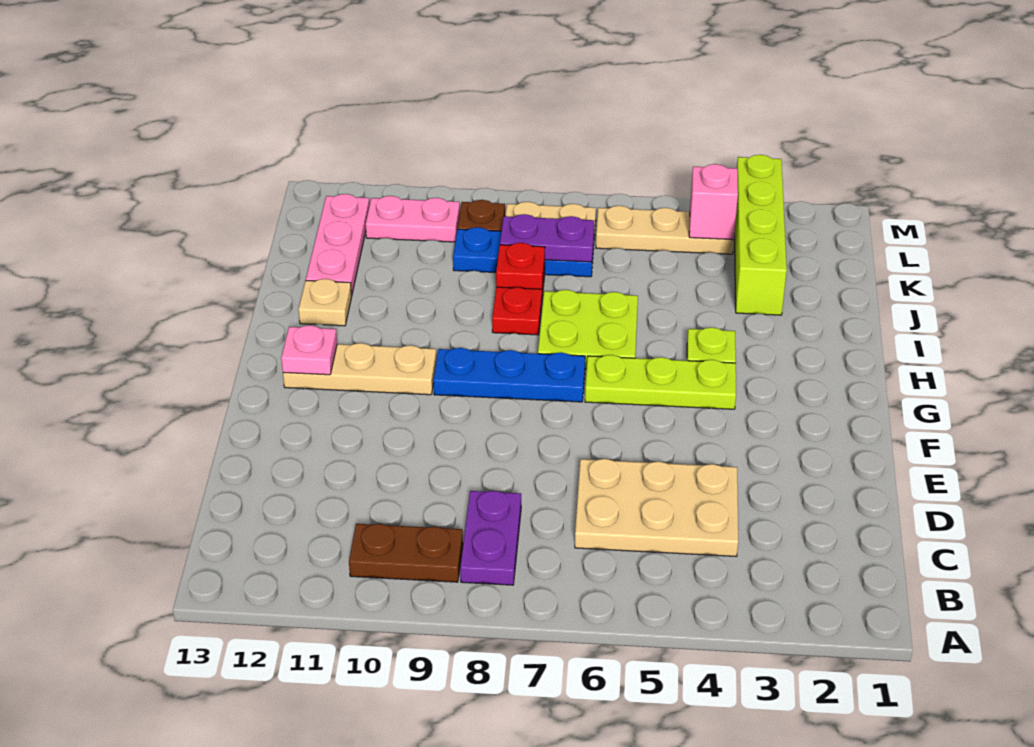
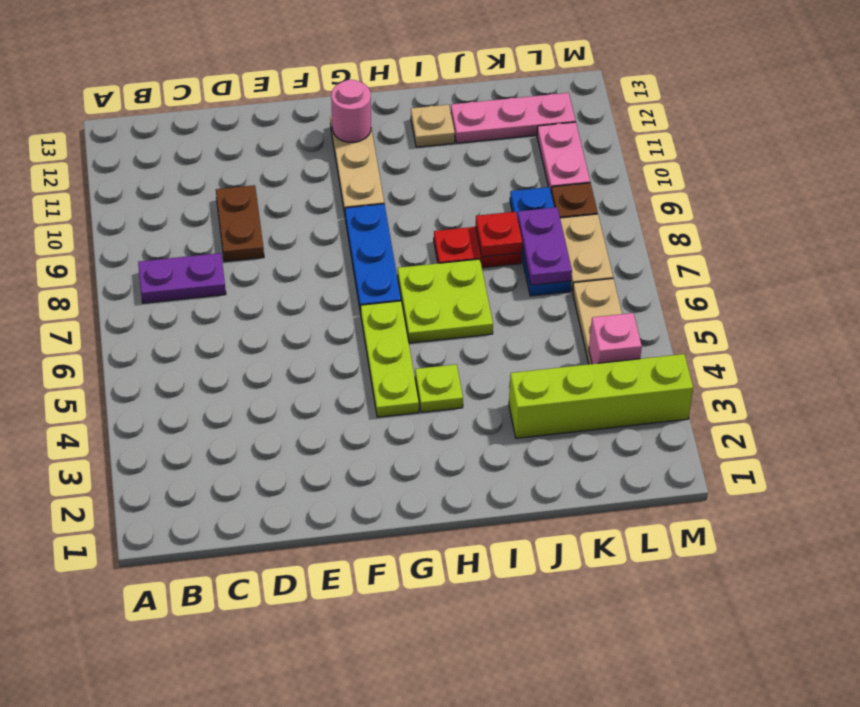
brown 1x2 plate [349,524,463,582] -> brown 1x2 plate moved to [216,185,264,262]
tan 2x3 plate [575,459,738,557] -> none
pink 1x1 plate [281,325,337,375] -> pink 1x1 round brick [331,80,371,142]

